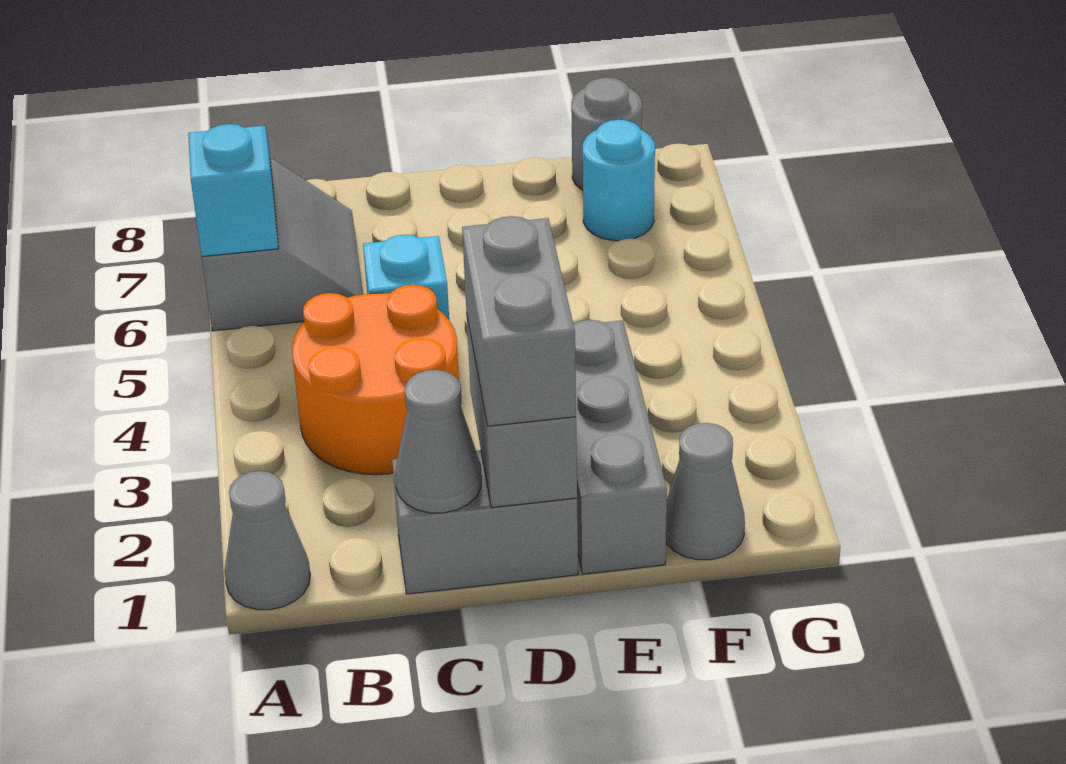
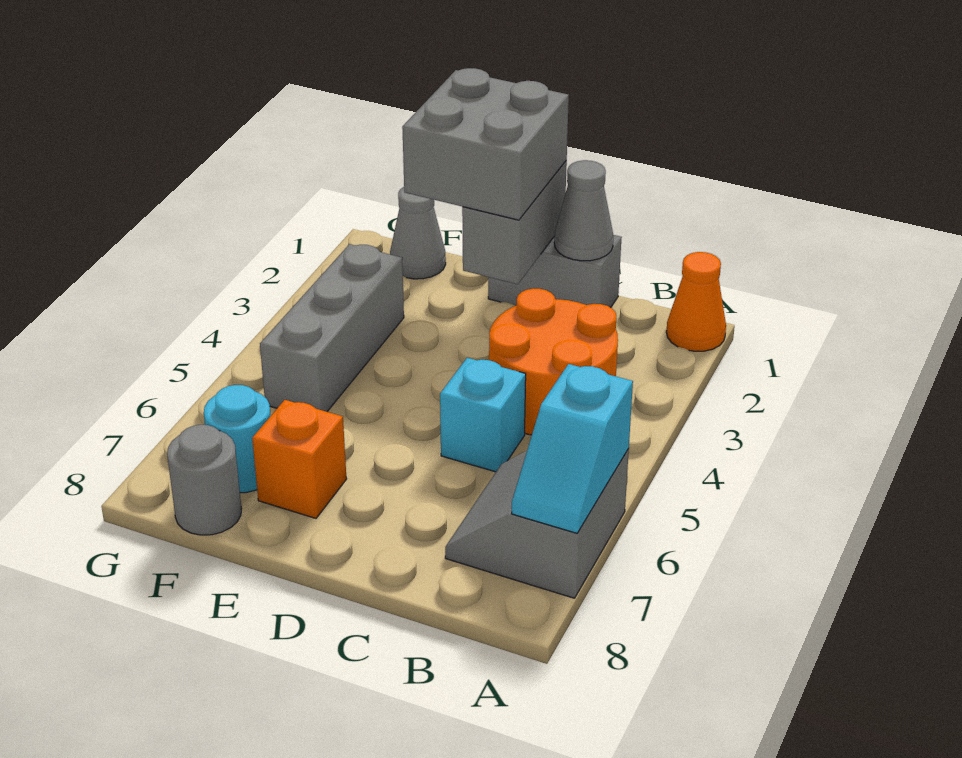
grey 1x1 cone [224,471,310,610] -> orange 1x1 cone [666,252,726,351]
grey 1x2 brick [462,216,576,426] -> grey 2x2 brick [402,68,569,220]
grey 1x3 brick [573,320,667,574] -> grey 1x3 brick moved to [260,244,404,412]
none -> orange 1x1 brick [252,400,347,518]

